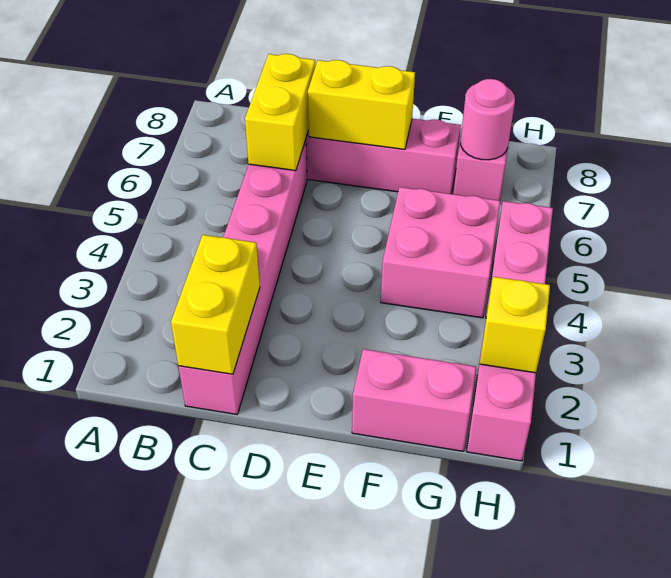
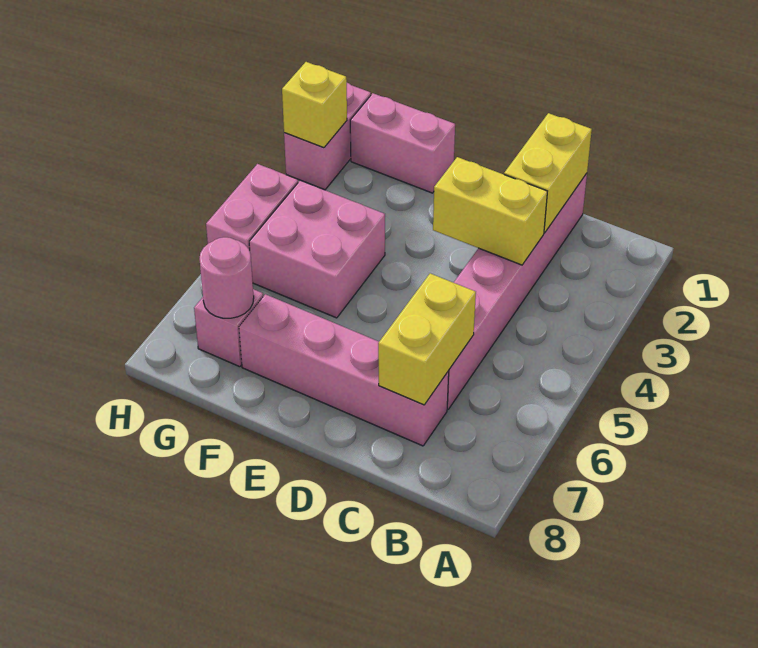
yellow 1x2 brick [308,60,415,149] -> yellow 1x2 brick moved to [433,157,547,265]

